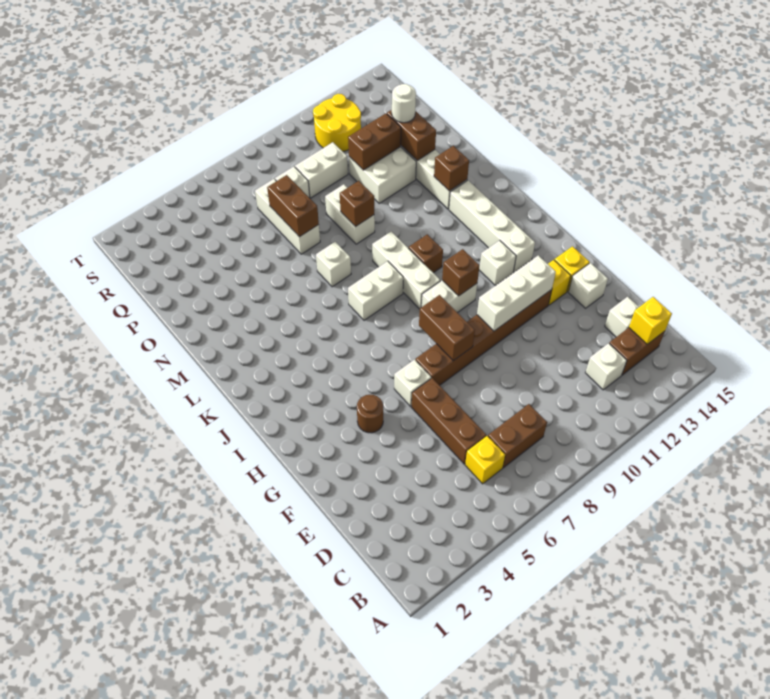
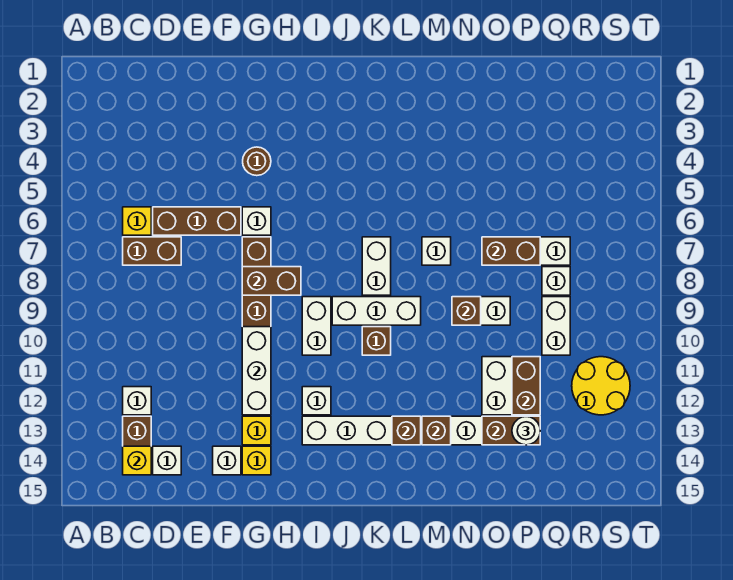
brown 1x2 brick [488,404,547,468] -> brown 1x2 brick turned to [123,237,181,265]
brown 1x1 brick [442,249,480,296] -> brown 1x1 brick moved to [392,416,421,445]

